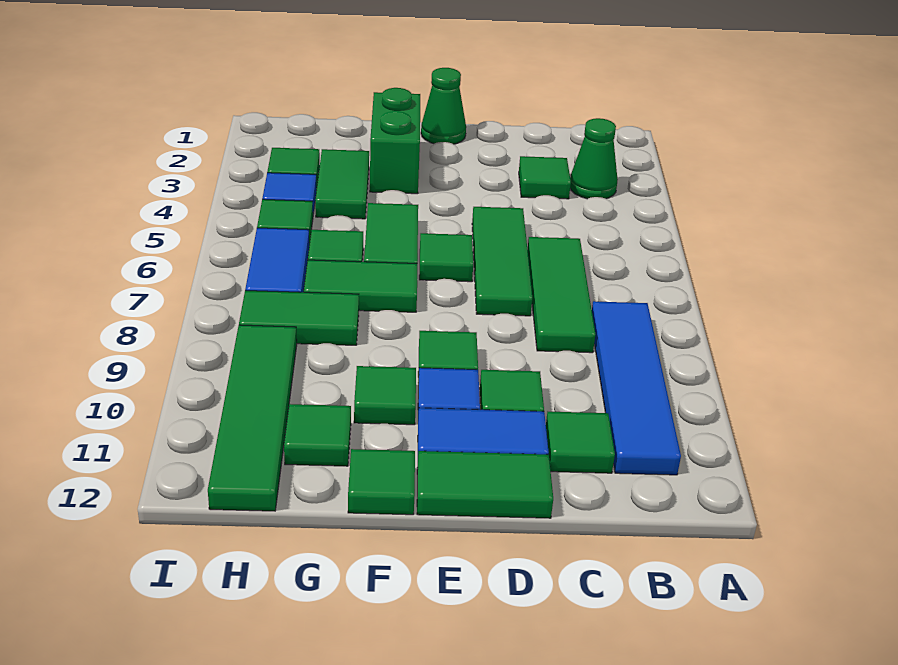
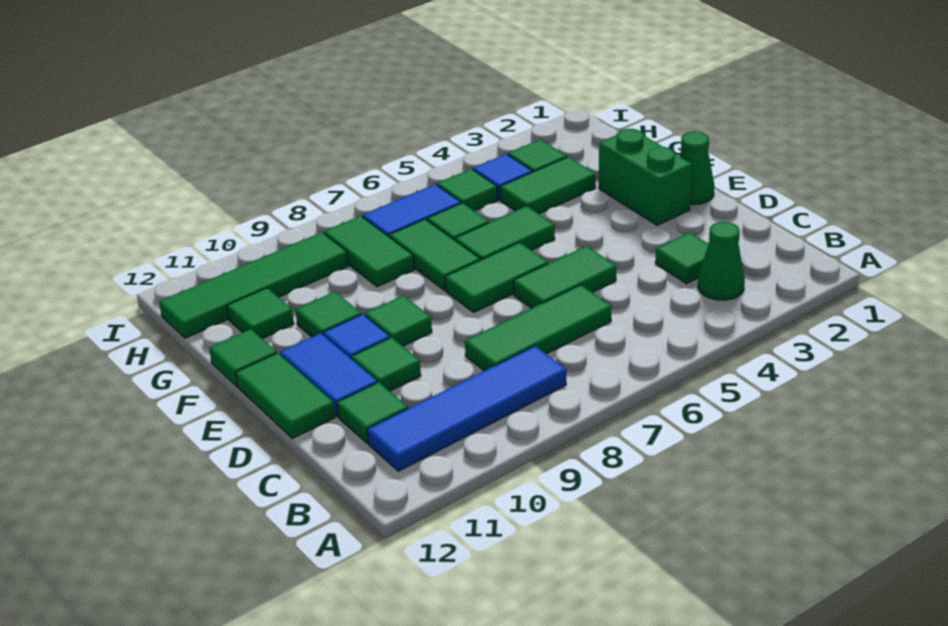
green 1x3 tile [472,207,532,316] -> green 1x2 tile [513,246,616,308]
green 1x1 tile [419,233,473,282] -> green 1x2 tile [445,242,548,312]
green 1x2 brick [370,88,420,194] -> green 1x2 brick turned to [599,129,692,225]

